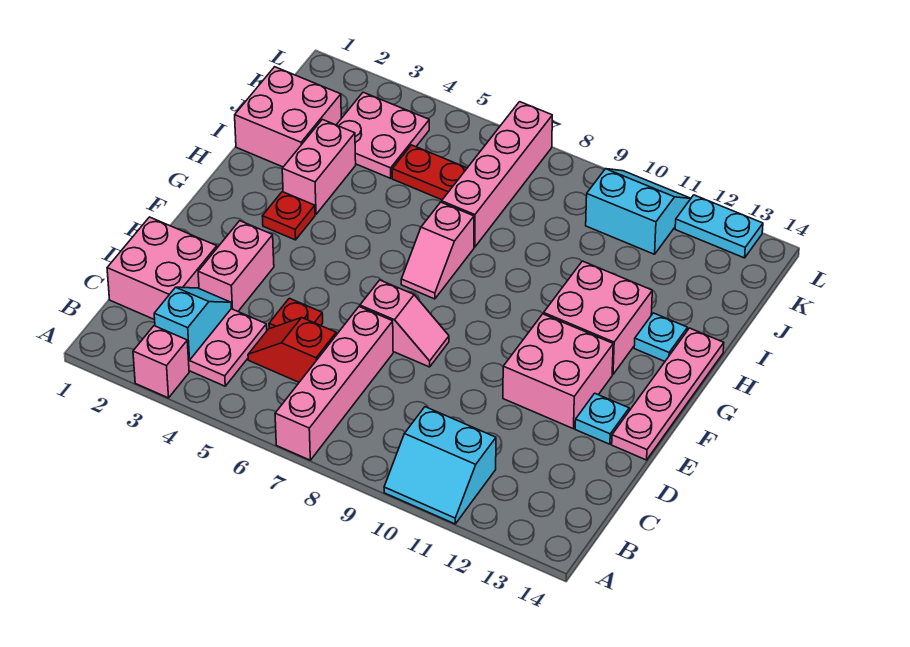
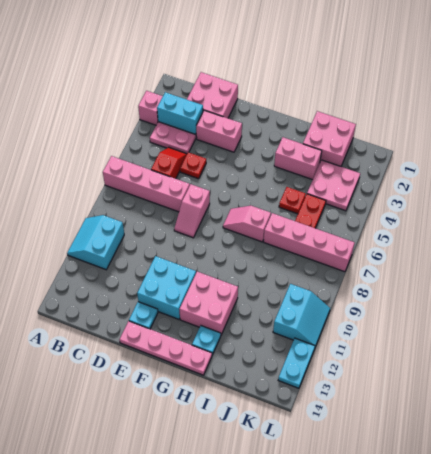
cyan 1x2 slope [154,287,231,360] -> cyan 1x2 brick [157,92,203,134]
pink 2x2 brick [503,314,613,429] -> cyan 2x2 brick [137,256,196,319]
red 1x1 plate [262,192,315,240] -> red 1x1 plate moved to [279,187,306,214]

